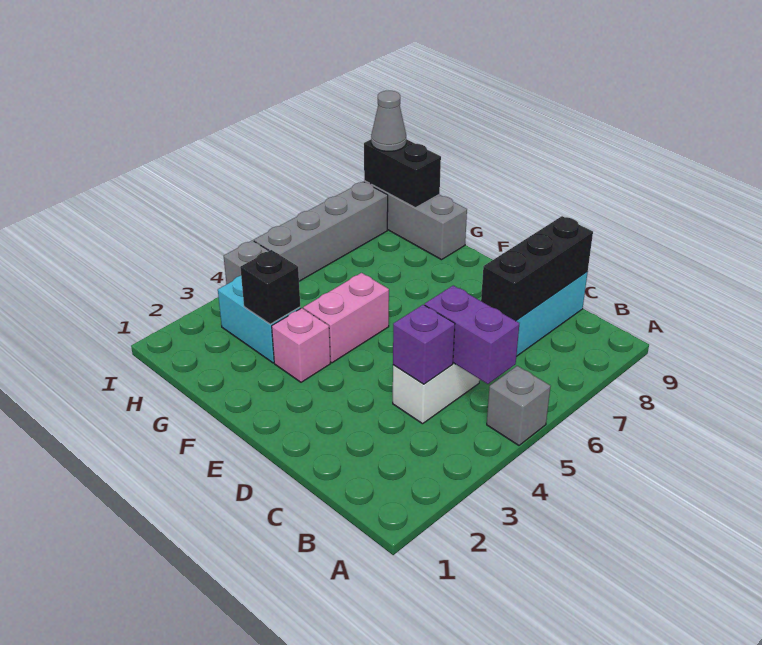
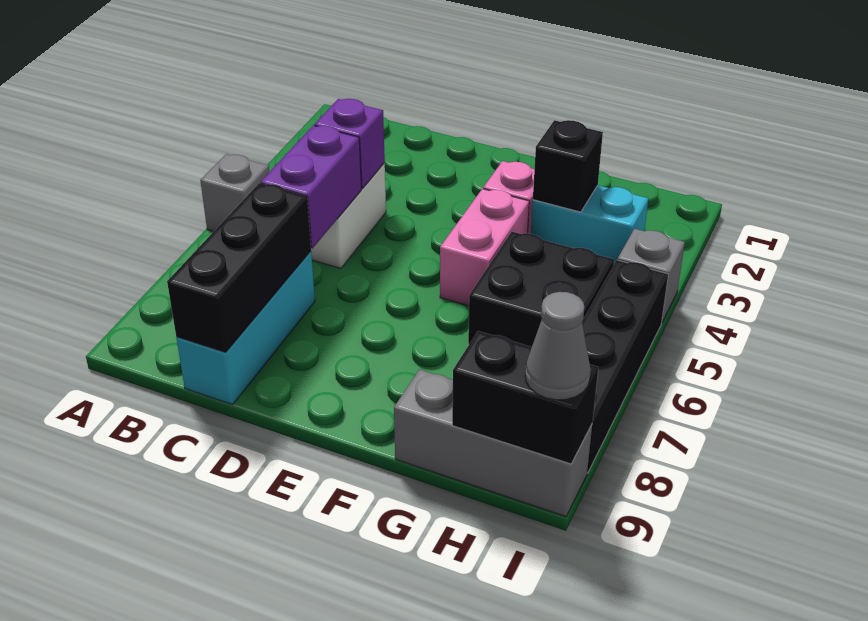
purple 1x2 brick [425,285,519,384] -> purple 1x2 brick turned to [261,126,361,248]
none -> black 2x2 brick [468,232,614,347]
grey 1x4 brick [254,182,388,281] -> black 1x4 brick [582,260,668,473]

